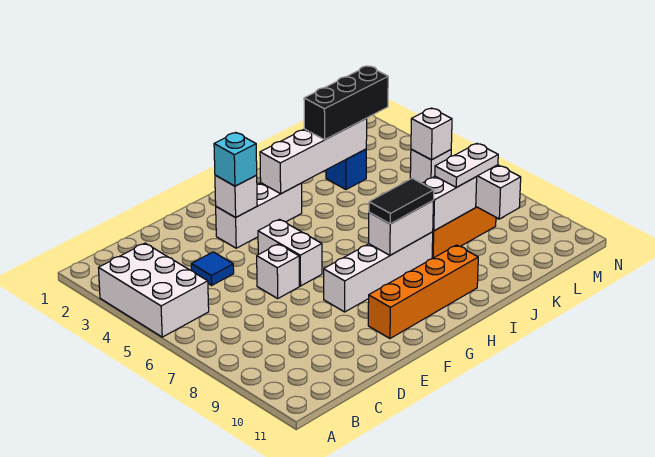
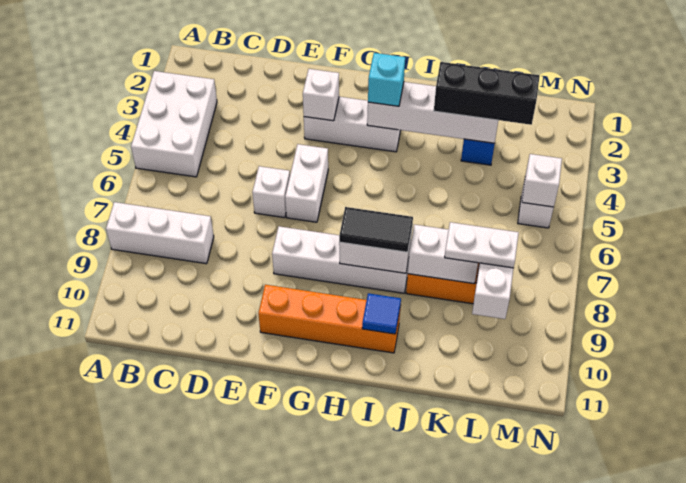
none -> white 1x3 brick [106,202,214,264]
blue 1x1 tile [191,252,234,285] -> blue 1x1 tile moved to [362,293,401,334]
cyan 1x1 brick [214,133,257,186] -> cyan 1x1 brick moved to [368,53,405,106]

